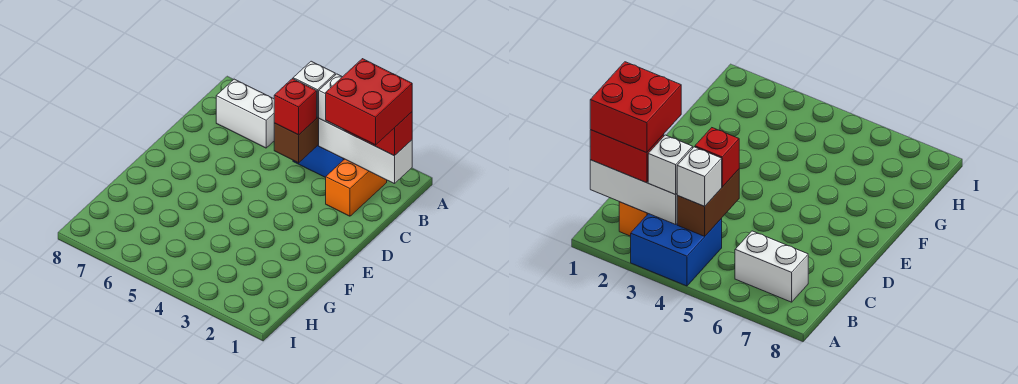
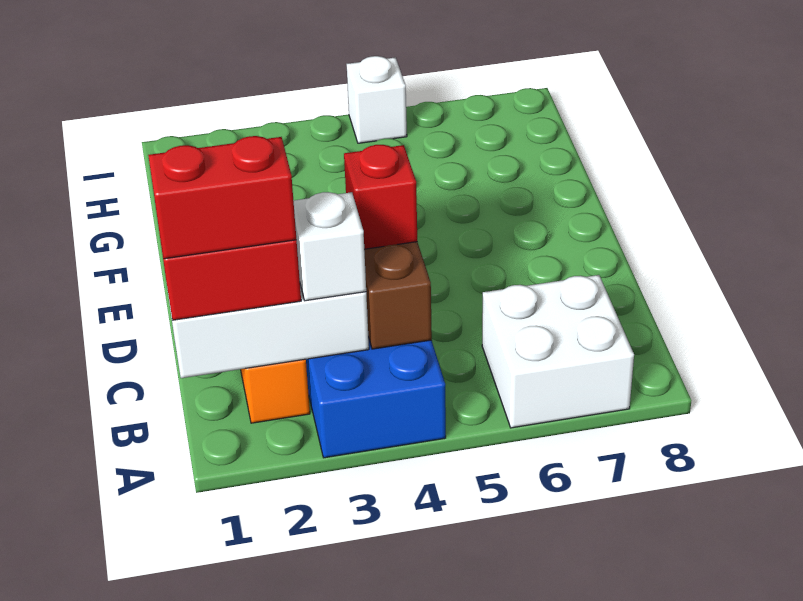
red 2x2 brick [326,59,412,145] -> red 1x2 brick [148,136,296,259]
white 1x1 brick [293,61,335,117] -> white 1x1 brick moved to [347,56,407,143]
white 1x2 brick [216,79,274,148] -> white 2x2 brick [482,275,634,428]

